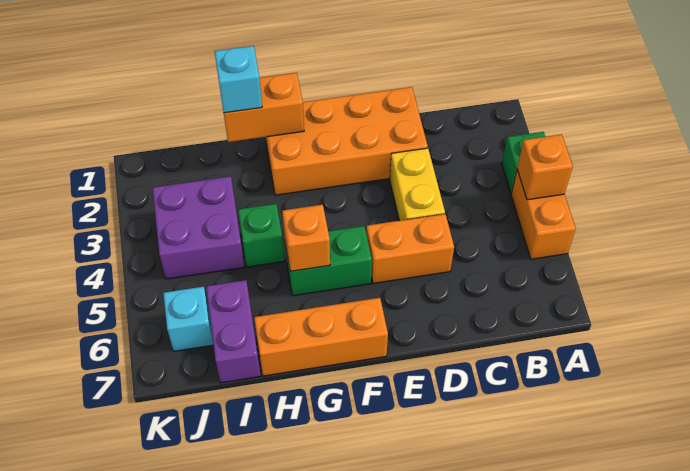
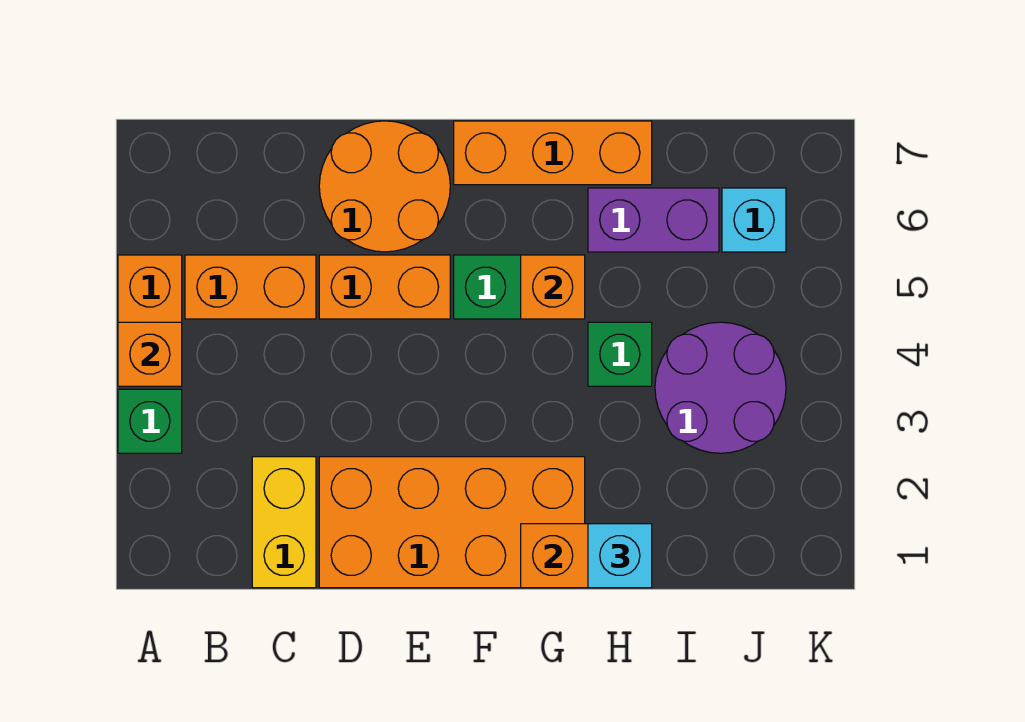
none -> orange 1x2 brick [185,255,316,319]
yellow 1x2 brick [390,148,445,221] -> yellow 1x2 brick moved to [252,457,316,588]
none -> orange 2x2 round brick [319,121,450,252]
purple 2x2 brick [152,176,245,279] -> purple 2x2 round brick [655,322,786,453]
purple 1x2 brick [206,280,261,383] -> purple 1x2 brick turned to [588,188,719,252]

